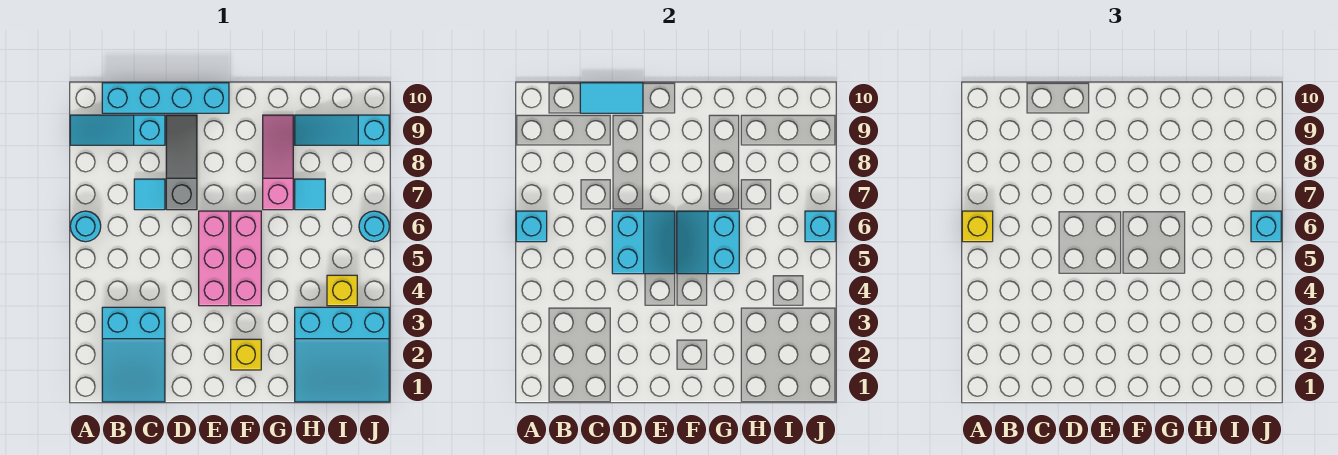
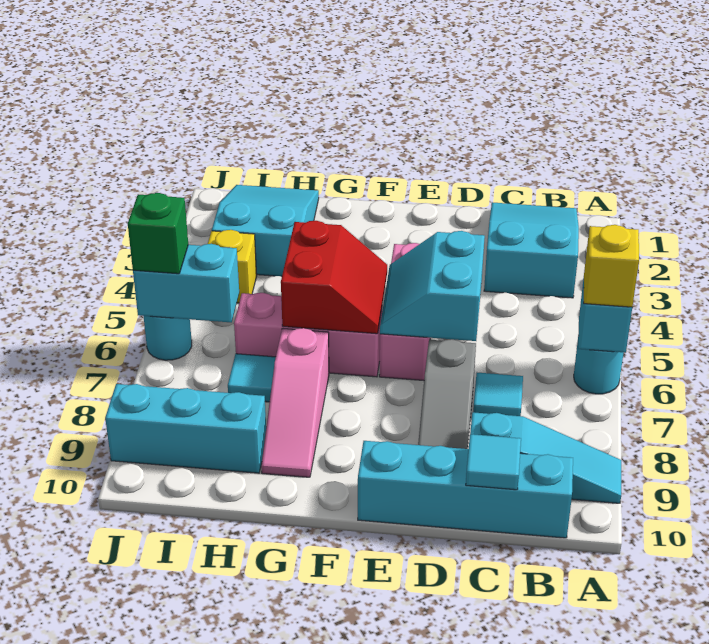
cyan 1x2 tile [580,83,643,113] -> cyan 1x1 tile [466,434,521,490]
yellow 1x1 brick [231,339,261,370] -> none
pink 1x3 brick [231,211,261,306] -> pink 1x3 brick turned to [234,293,382,377]
cyan 2x2 slope [677,211,739,274] -> red 2x2 slope [281,221,387,334]
cyan 3x3 slope [295,307,389,402] -> cyan 2x3 slope [212,185,319,276]
cyan 1x3 slope [295,115,389,145] -> cyan 1x3 brick [105,384,266,473]
cyan 1x1 brick [805,211,835,242] -> cyan 1x2 brick [133,244,239,322]
cyan 1x1 brick [1251,211,1281,242] -> green 1x1 brick [128,193,188,274]

